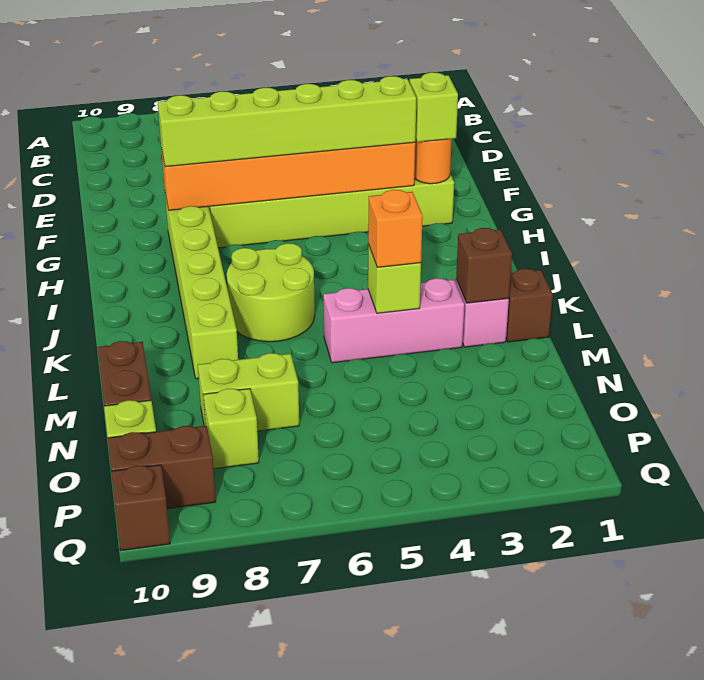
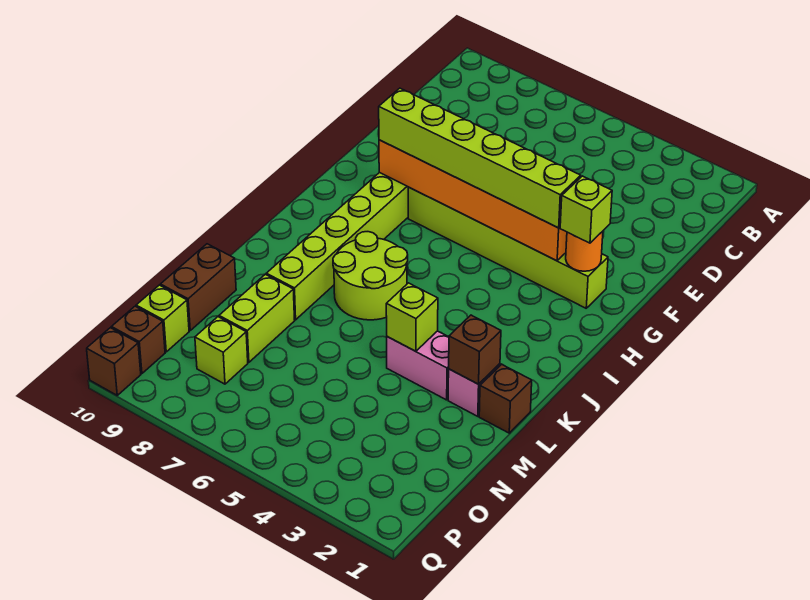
pink 1x3 brick [323,278,464,363] -> pink 1x2 brick [387,331,449,400]
orange 1x1 brick [368,190,423,267] -> none
lime 1x2 brick [198,353,299,431] -> lime 1x2 brick turned to [219,274,295,362]
brown 1x2 brick [108,425,216,509] -> brown 1x1 brick [112,306,165,374]

